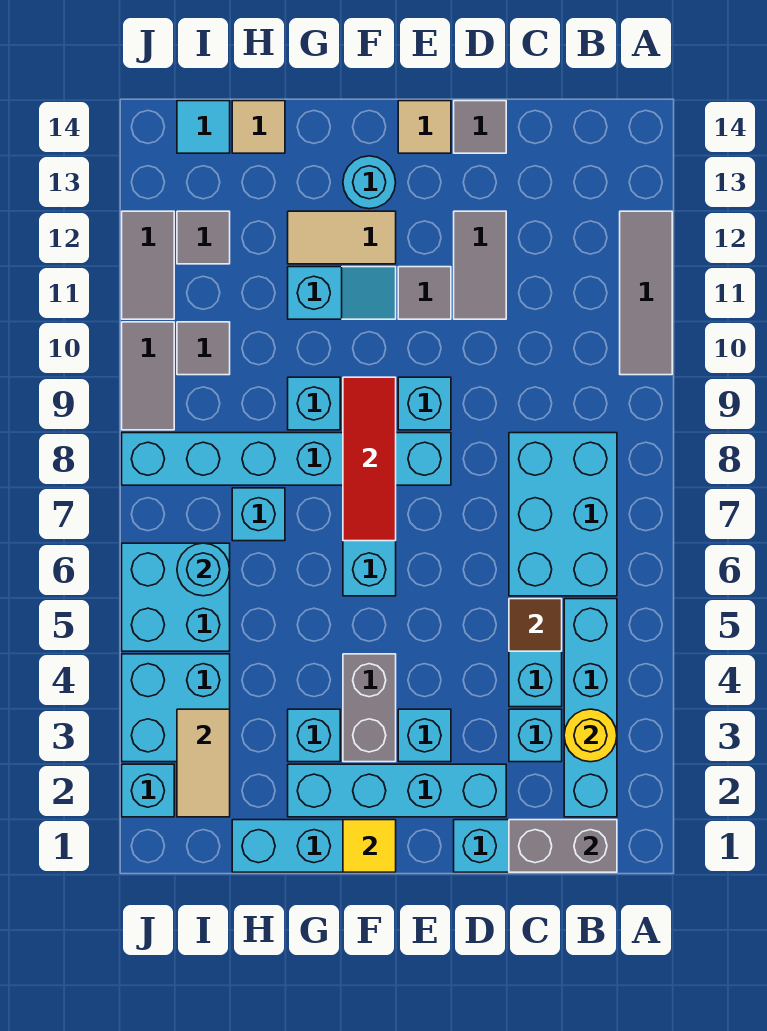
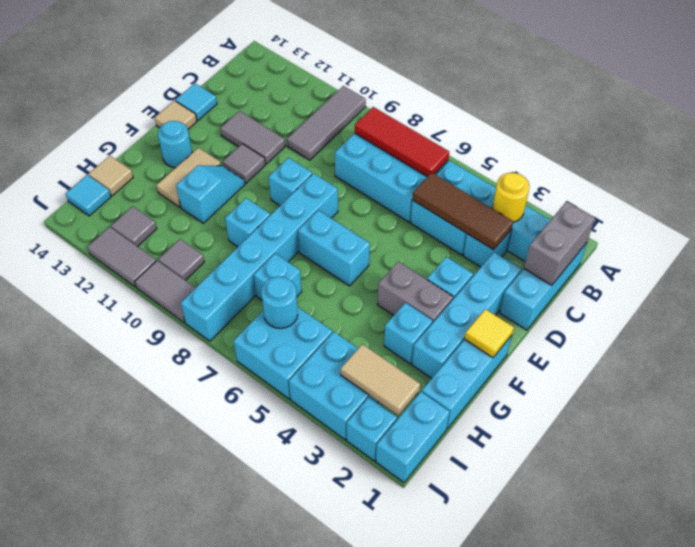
grey 1x3 tile [620,211,672,375] -> grey 1x3 tile turned to [287,86,366,160]
brown 1x1 tile [509,599,562,651] -> brown 1x3 tile [412,173,513,250]
grey 1x1 tile [454,101,506,153] -> cyan 1x1 tile [176,83,217,121]
red 1x3 tile [343,377,396,541] -> red 1x3 tile moved to [355,107,449,177]
none -> cyan 1x2 brick [376,392,450,482]

